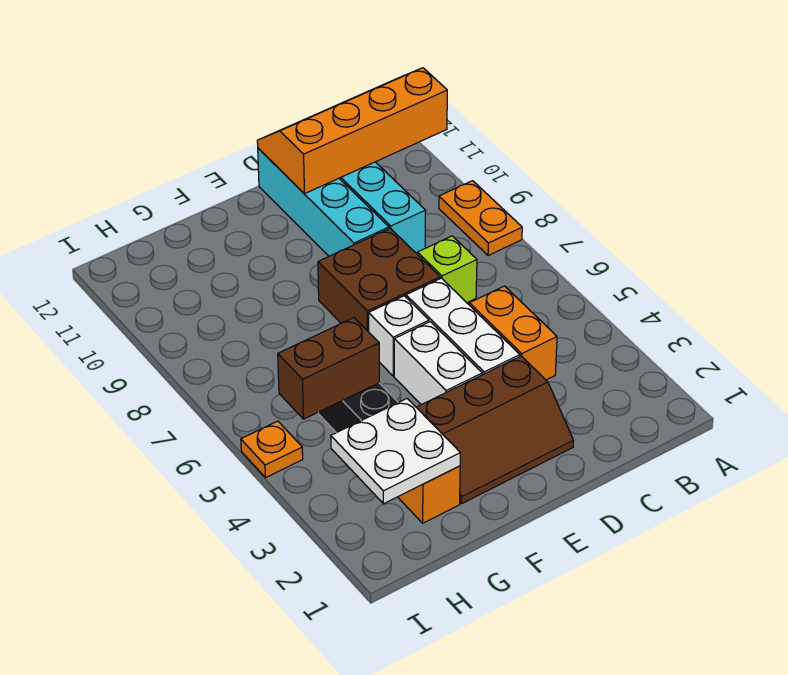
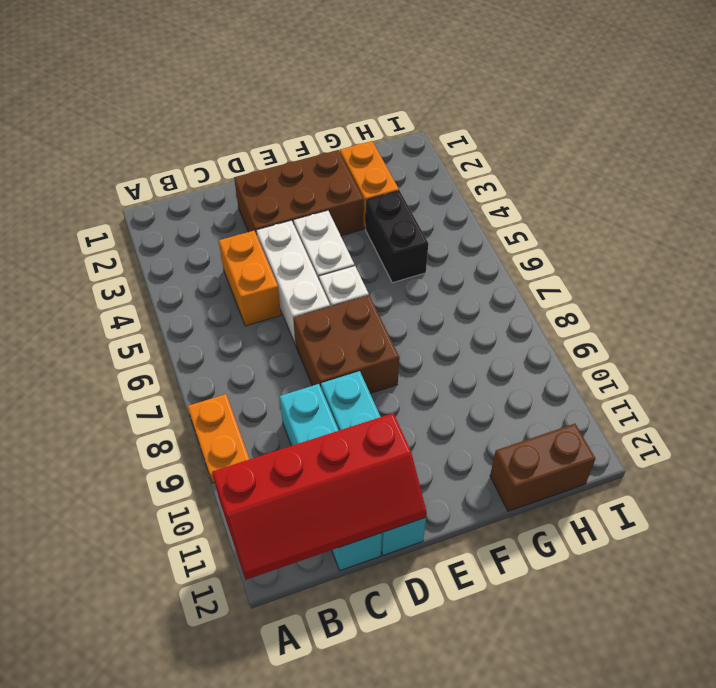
orange 2x4 slope [257,68,447,193] -> red 2x4 slope [212,413,427,580]
lime 1x1 brick [417,236,477,303] -> none
brown 2x3 slope [416,356,574,504] -> brown 2x3 brick [234,150,364,236]
white 2x2 plate [331,399,460,504] -> none
brown 1x2 brick [278,318,379,419] -> brown 1x2 brick moved to [490,424,595,511]
orange 1x1 plate [241,421,303,478] -> none

